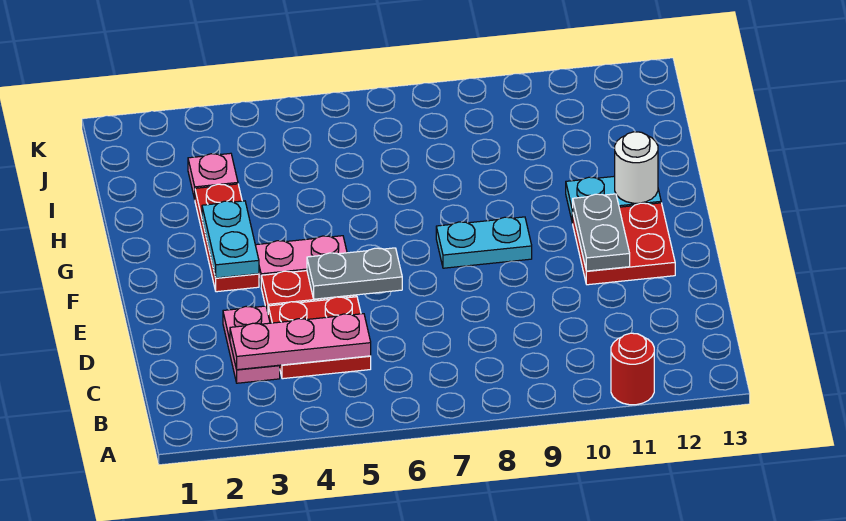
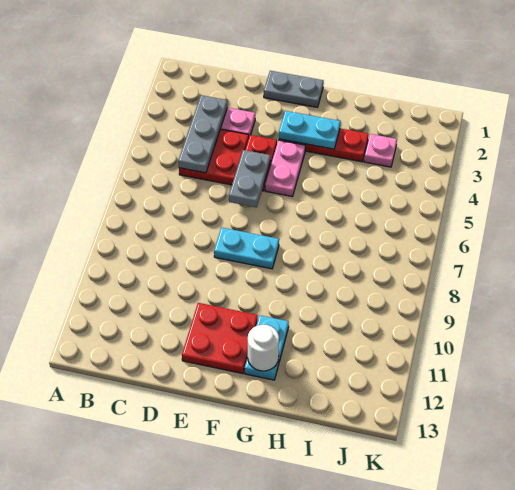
red 1x1 round brick [611,333,654,405] -> none
pink 1x3 plate [230,314,371,370] -> grey 1x3 plate [178,95,227,173]
grey 1x2 plate [572,194,630,271] -> grey 1x2 plate moved to [264,71,324,107]
cyan 1x2 plate [436,217,532,268] -> cyan 1x2 plate turned to [214,227,279,269]

